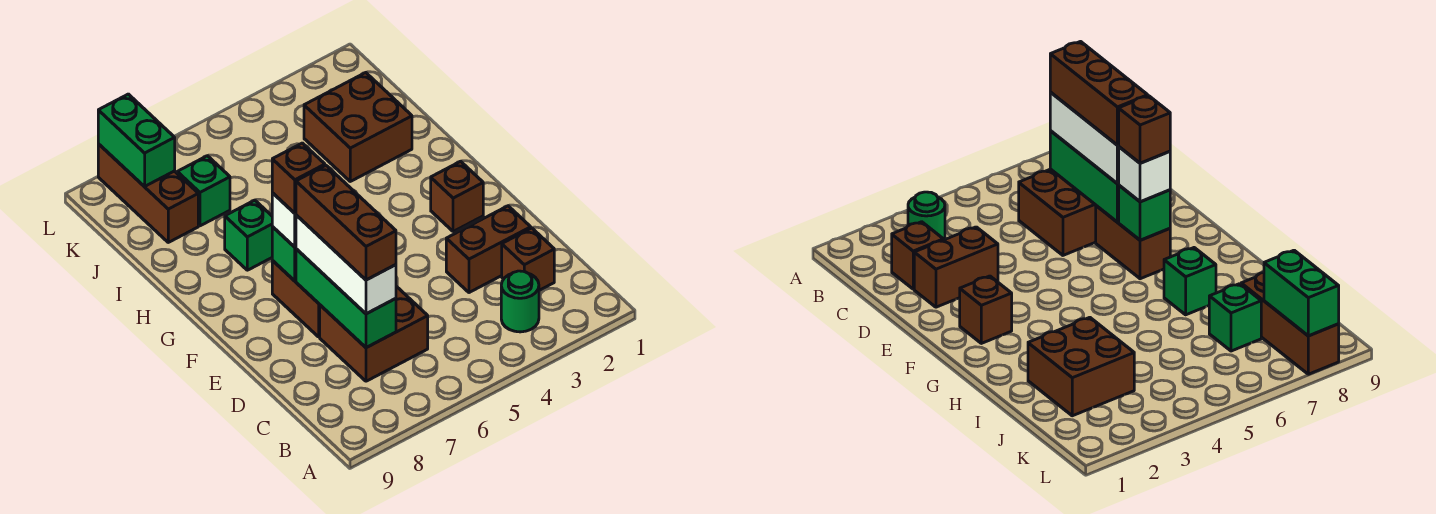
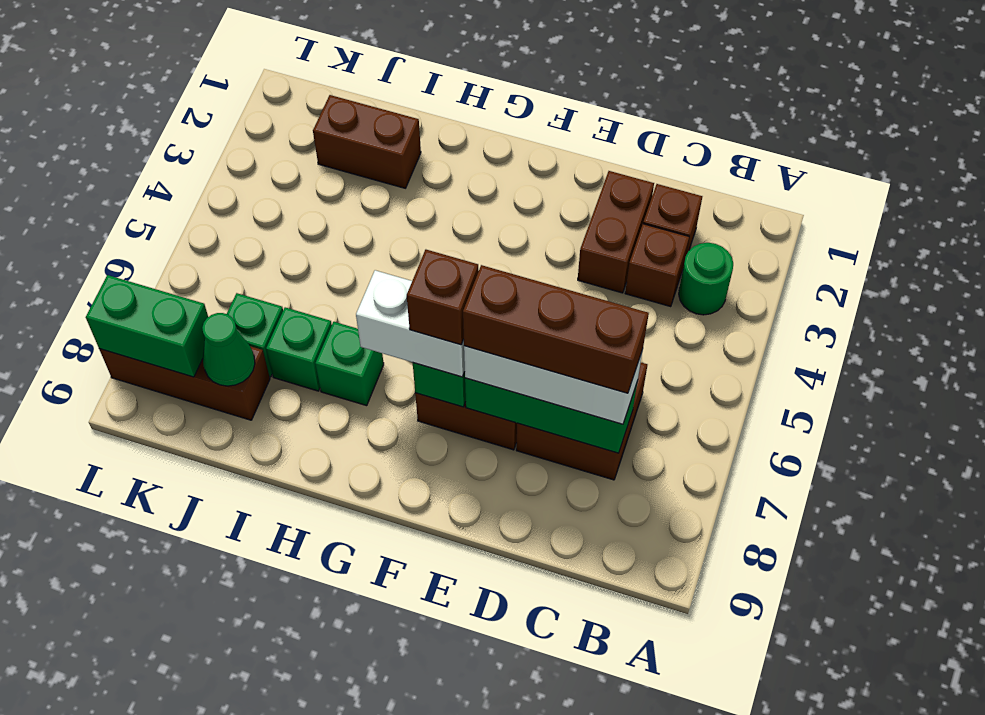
brown 1x1 brick [431,161,483,232] -> brown 1x1 brick moved to [625,224,689,307]
white 1x1 brick [272,193,296,247] -> white 1x2 brick [356,270,465,377]
brown 2x2 brick [304,73,412,181] -> brown 1x2 brick [313,95,421,188]
none -> green 1x1 brick [266,307,332,391]
none -> green 1x1 cone [202,313,255,386]

